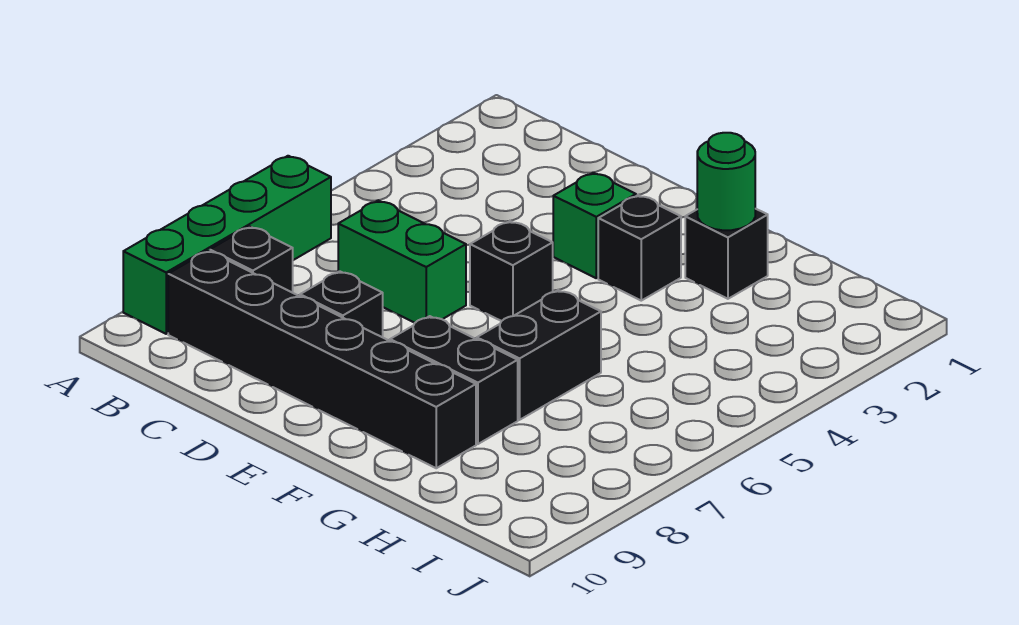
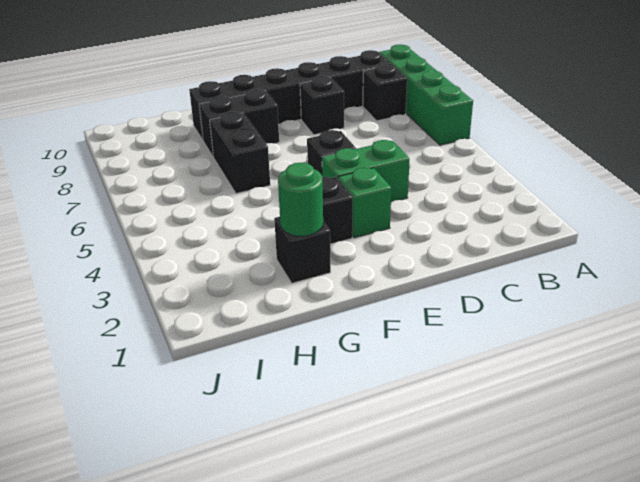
green 1x2 brick [338,201,466,323] -> green 1x2 brick moved to [322,140,410,202]

